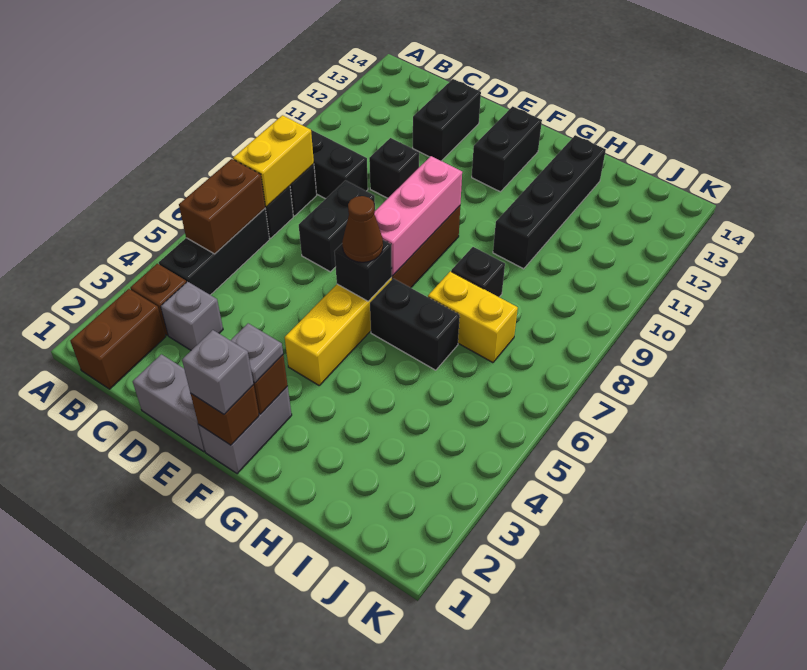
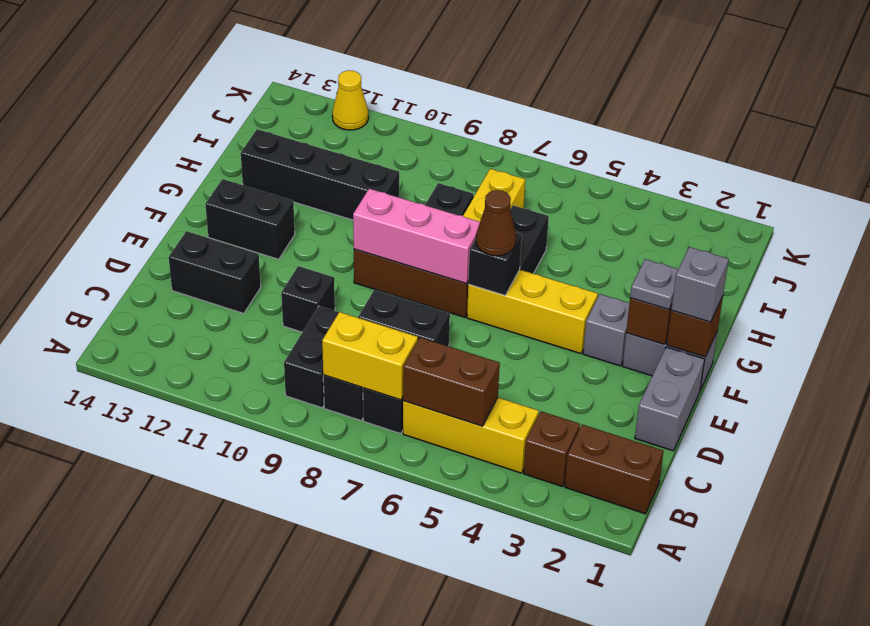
black 1x3 brick [159,209,270,295] -> yellow 1x3 brick [403,398,539,473]
grey 1x1 brick [161,282,223,350] -> grey 1x1 brick moved to [583,294,630,366]
none -> yellow 1x1 cone [332,70,368,130]

